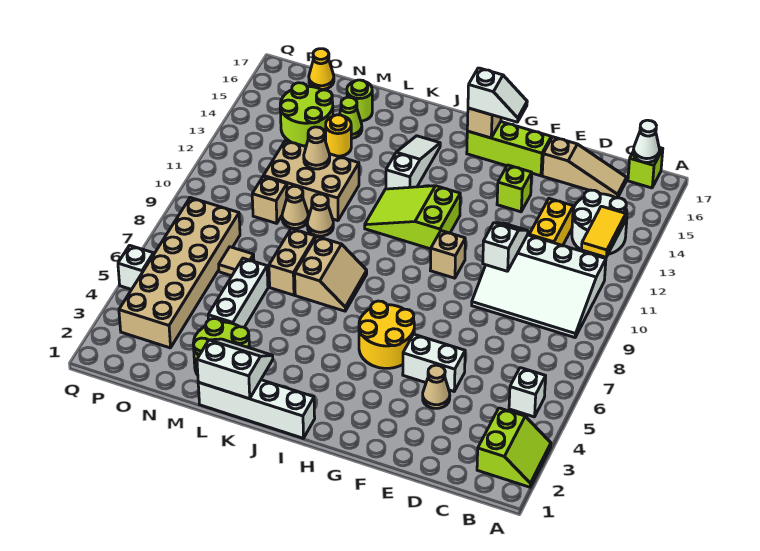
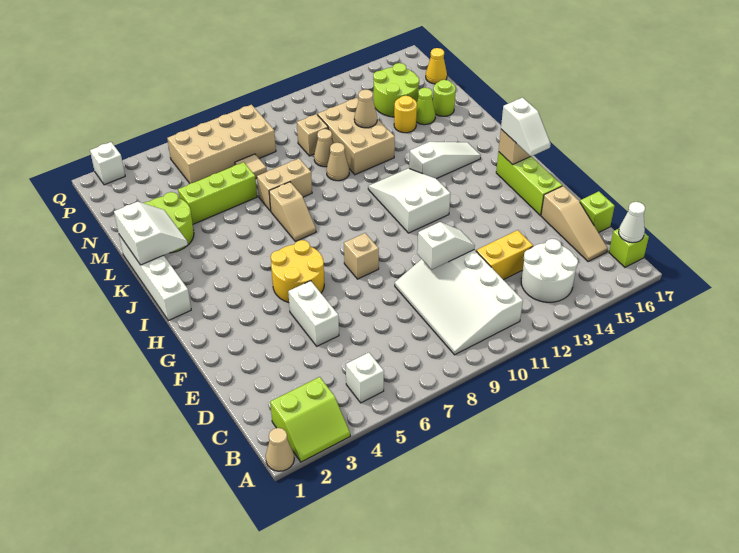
yellow 1x2 tile [581,206,626,257] -> none
tan 1x1 cone [423,365,450,408] -> tan 1x1 cone moved to [266,428,294,471]
lime 1x1 brick [497,165,532,212] -> lime 1x1 brick moved to [580,191,615,233]
tan 1x1 brick [430,231,465,278] -> tan 1x1 brick moved to [344,233,379,279]
lime 2x3 slope [365,186,460,249] -> white 2x3 slope [368,168,450,233]
tan 2x2 slope [295,237,367,311] -> tan 1x2 slope [269,182,316,241]
white 1x3 brick [208,258,268,327] -> lime 1x3 brick [178,162,257,224]
tan 2x6 brick [119,198,240,348] -> tan 2x4 brick [167,105,276,183]
white 1x1 brick [118,245,154,290] -> white 1x1 brick moved to [90,142,125,185]

